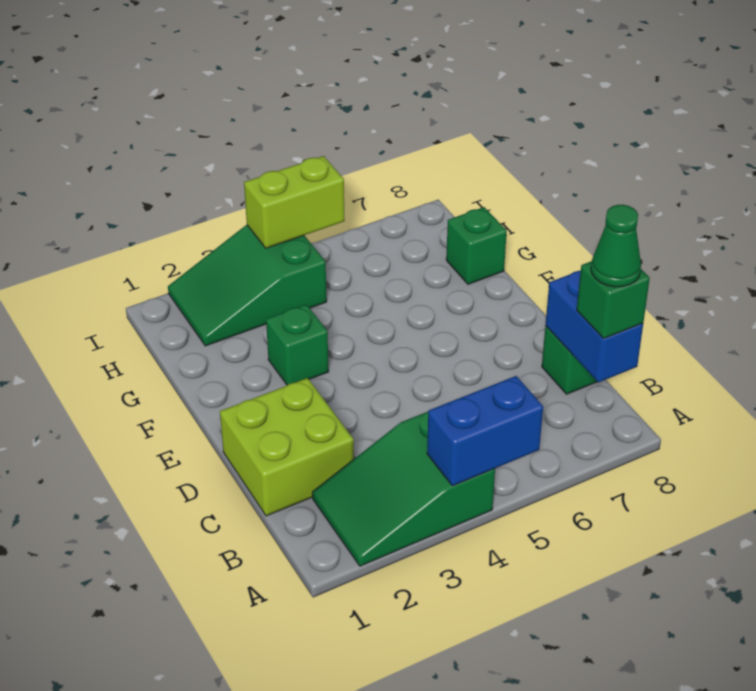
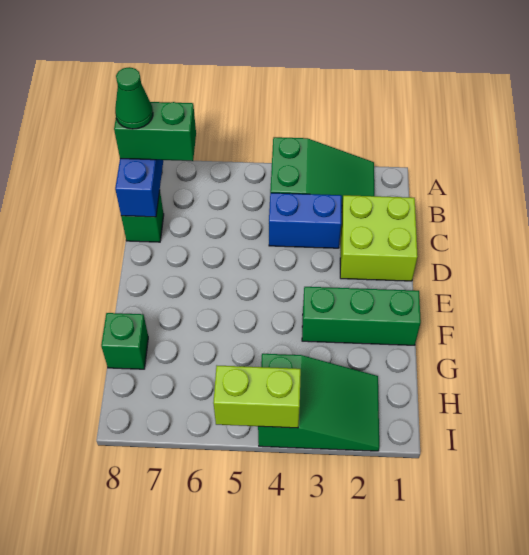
blue 1x2 brick [427,376,543,486] -> blue 1x2 brick moved to [269,193,342,248]
green 1x1 brick [577,261,650,338] -> green 1x2 brick [114,102,196,161]
green 1x1 brick [266,304,329,385] -> green 1x3 brick [302,287,421,345]

